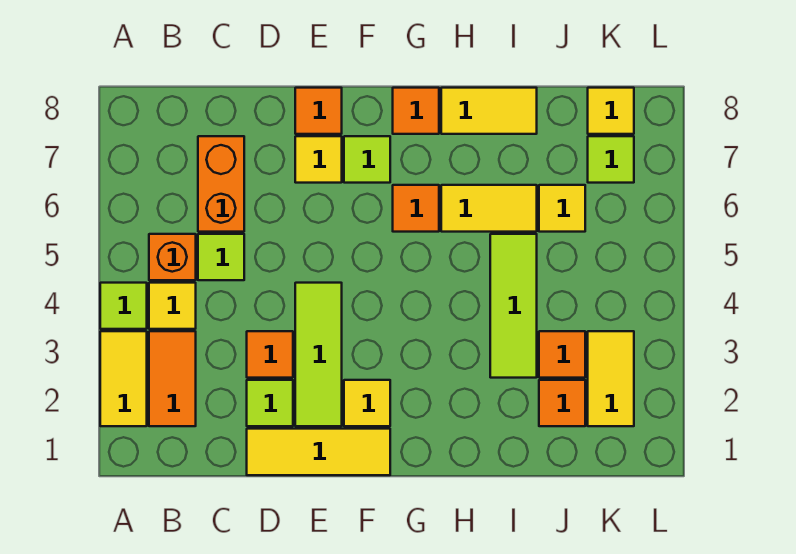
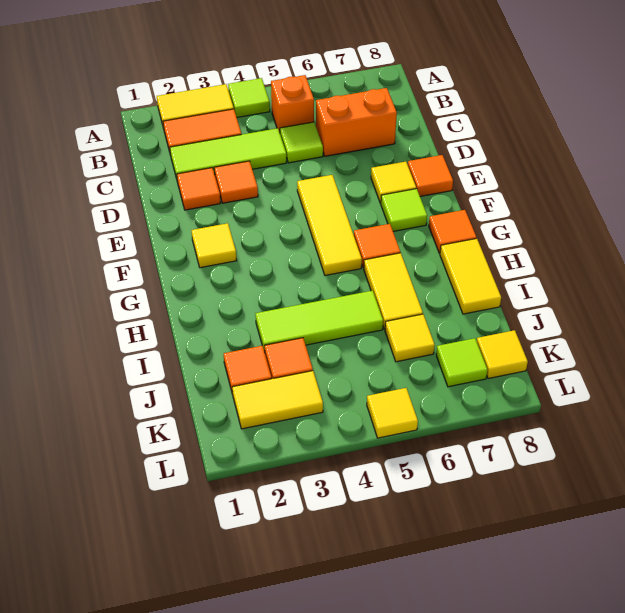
yellow 1x1 tile [149,283,196,329] -> yellow 1x1 tile moved to [367,388,418,438]
yellow 1x3 tile [247,429,390,475] -> yellow 1x3 tile moved to [297,175,362,275]
lime 1x1 tile [247,380,293,426] -> orange 1x1 tile [177,168,220,210]
lime 1x3 tile [295,283,342,426] -> lime 1x3 tile moved to [170,128,286,182]

